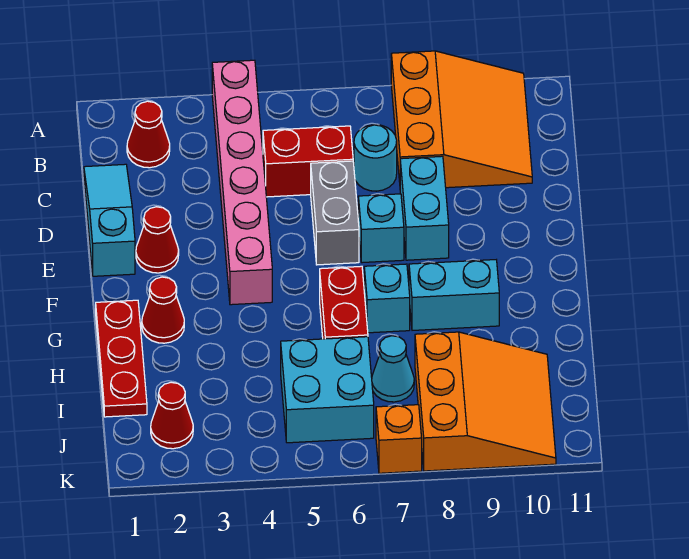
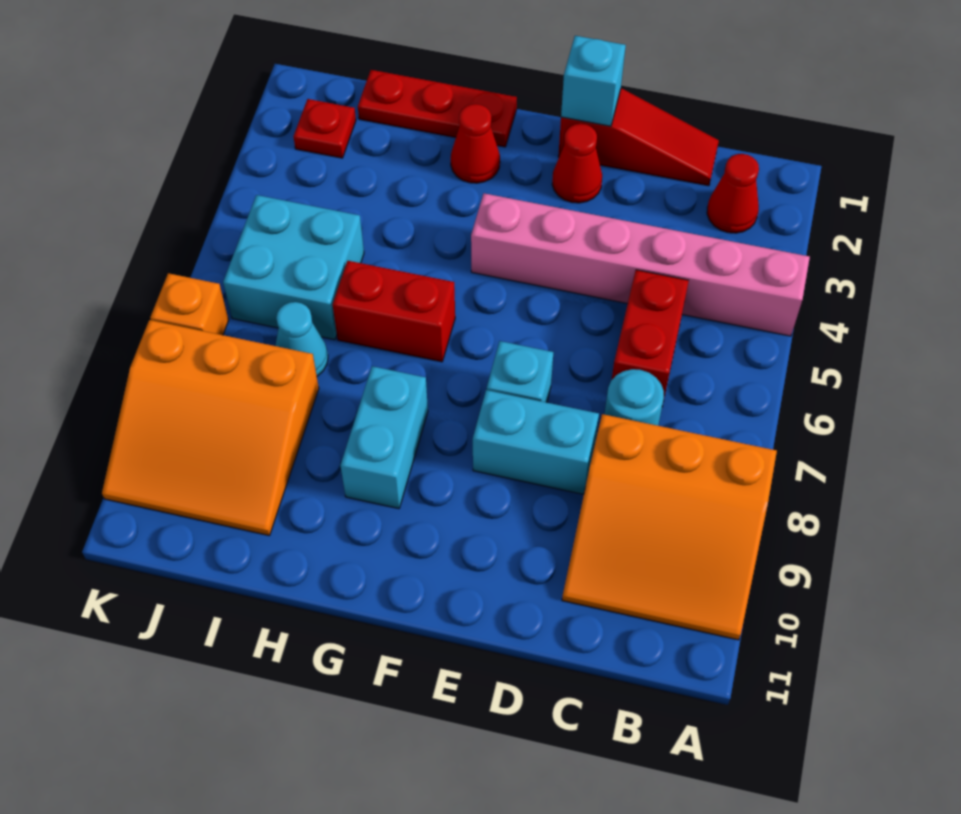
cyan 1x3 slope [84,164,135,276] -> red 1x3 slope [558,88,719,186]
grey 1x2 brick [311,161,359,265] -> none
cyan 1x1 brick [364,264,410,333] -> cyan 1x1 brick moved to [561,36,626,126]
red 1x1 cone [151,382,193,449] -> red 1x1 plate [293,99,356,158]

